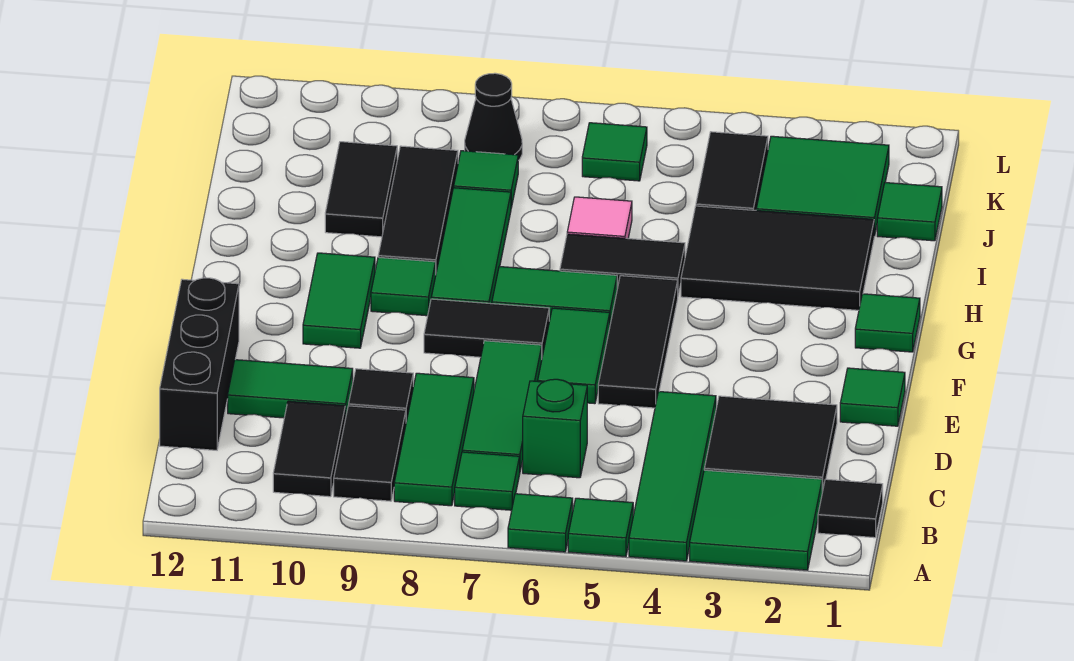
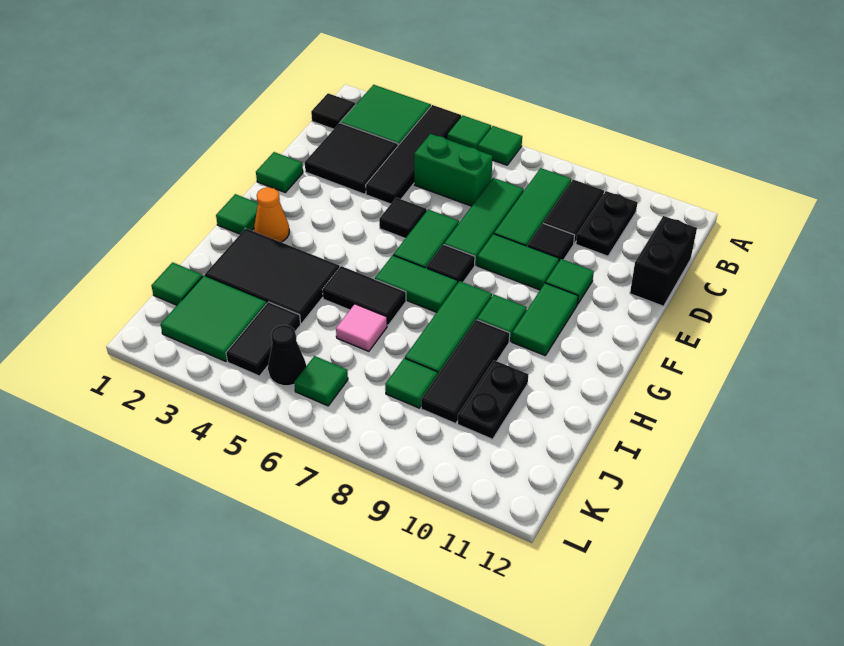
green 1x4 tile [629,392,716,561] -> black 1x4 tile [366,105,461,204]
green 1x1 tile [455,452,520,510] -> green 1x1 tile moved to [546,259,594,304]
black 1x2 tile [273,401,345,497] -> black 1x2 plate [576,191,637,256]
green 1x1 brick [523,379,587,478] -> green 1x2 brick [414,134,493,206]
black 1x3 brick [160,278,239,450] -> black 1x2 brick [630,216,697,306]
green 1x2 tile [228,360,353,419] -> green 1x2 tile moved to [477,234,559,290]
black 1x3 tile [598,276,678,408] -> black 1x1 tile [379,198,427,238]
black 1x2 tile [424,299,549,357] -> black 1x1 tile [427,244,475,282]
none -> orange 1x1 cone [254,187,289,242]
black 1x2 tile [325,142,397,237] -> black 1x2 plate [458,360,528,439]
black 1x1 cone [465,73,522,161] -> black 1x1 cone moved to [268,325,306,386]

